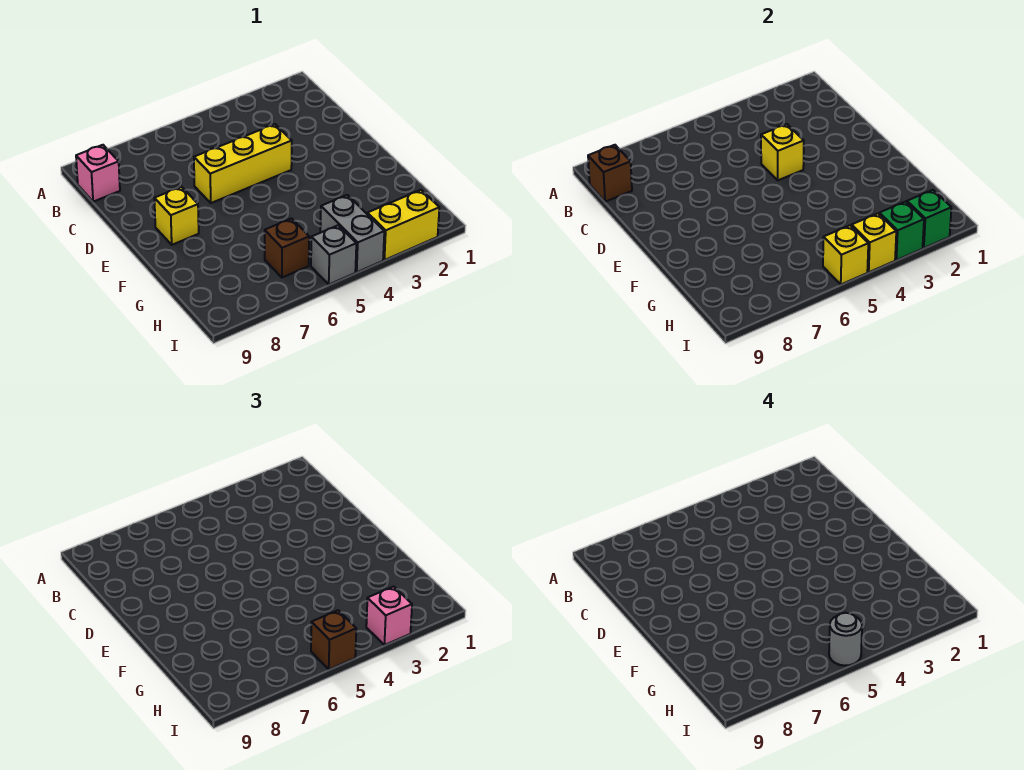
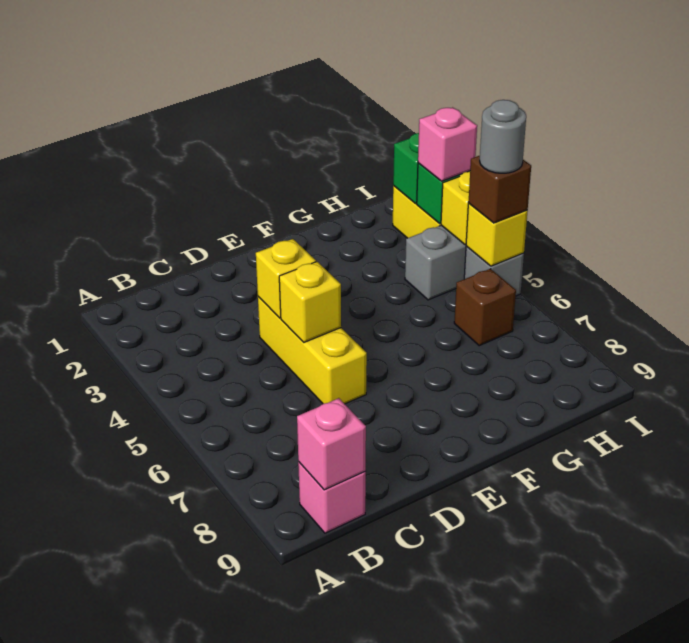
brown 1x1 brick [588,145,632,202] -> pink 1x1 brick [297,398,366,490]
yellow 1x1 brick [154,187,199,245] -> yellow 1x1 brick moved to [279,262,341,342]

